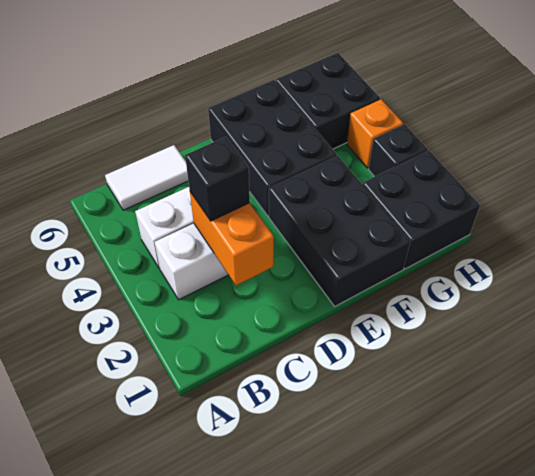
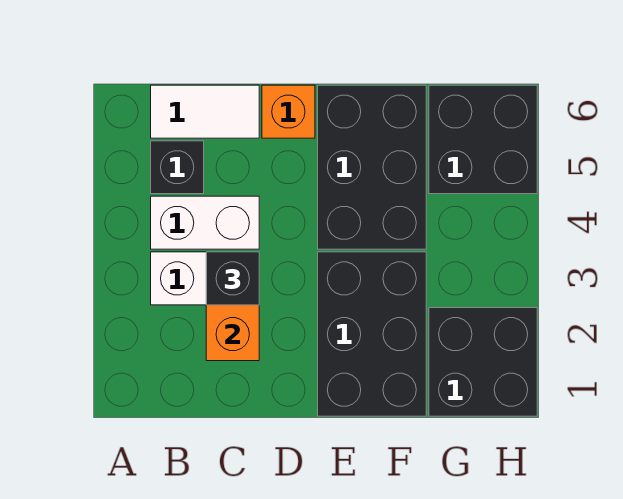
black 1x1 brick [368,124,428,177] -> black 1x1 brick moved to [151,141,204,194]
orange 1x1 brick [347,99,403,168] -> orange 1x1 brick moved to [262,85,315,138]

